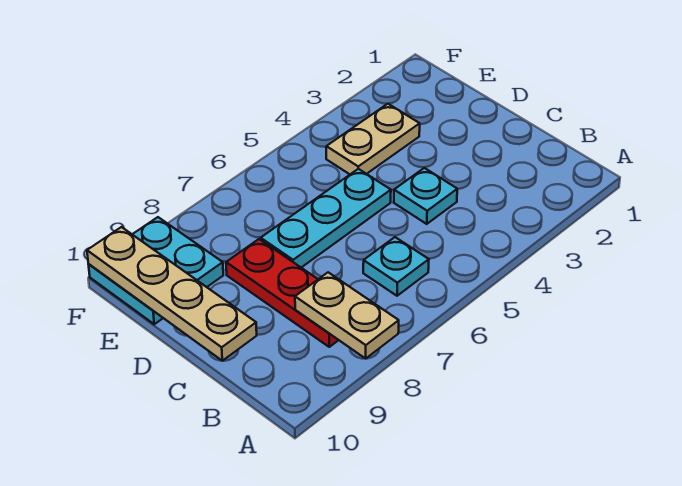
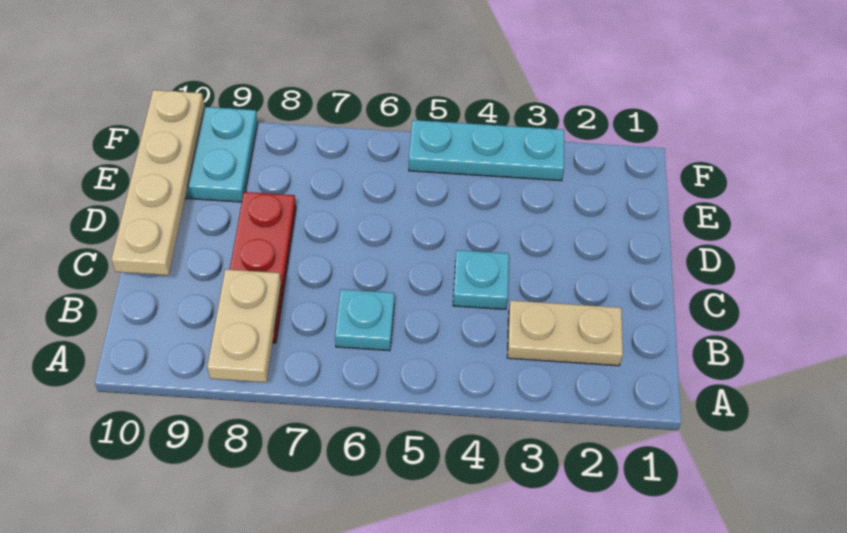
cyan 1x3 plate [261,169,391,267] -> cyan 1x3 plate moved to [409,120,564,181]
tan 1x2 plate [326,104,420,174] -> tan 1x2 plate moved to [507,300,623,366]

